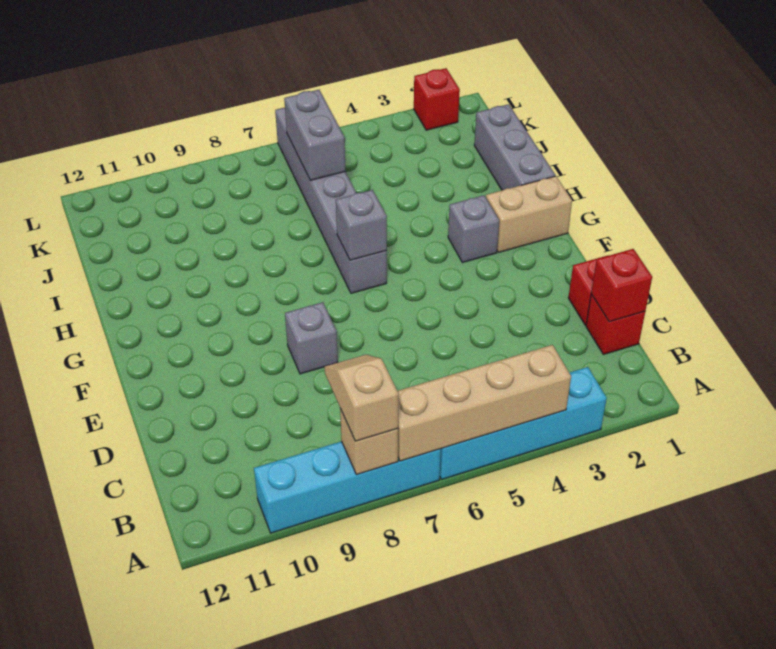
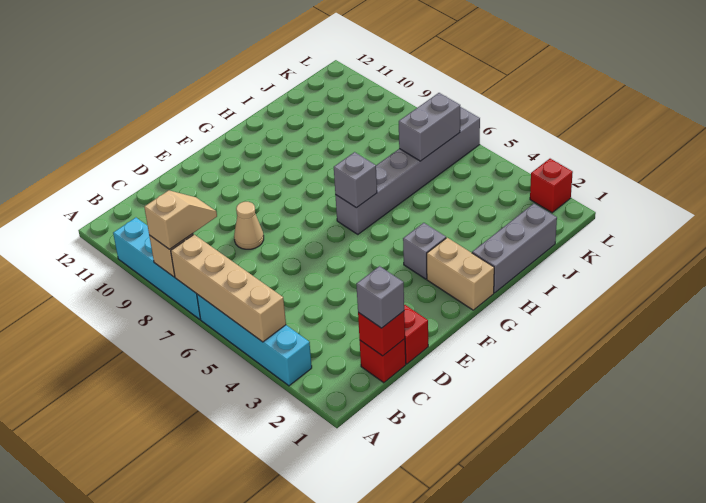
none -> tan 1x1 cone [234,202,264,249]
grey 1x1 brick [285,302,338,374] -> grey 1x1 brick moved to [356,266,404,328]

